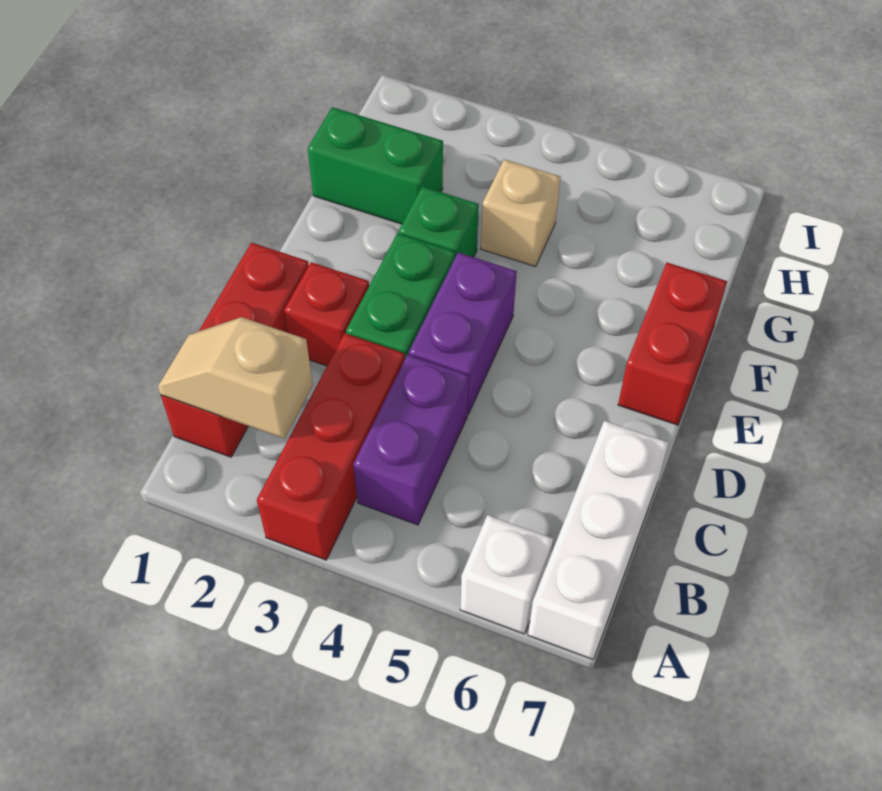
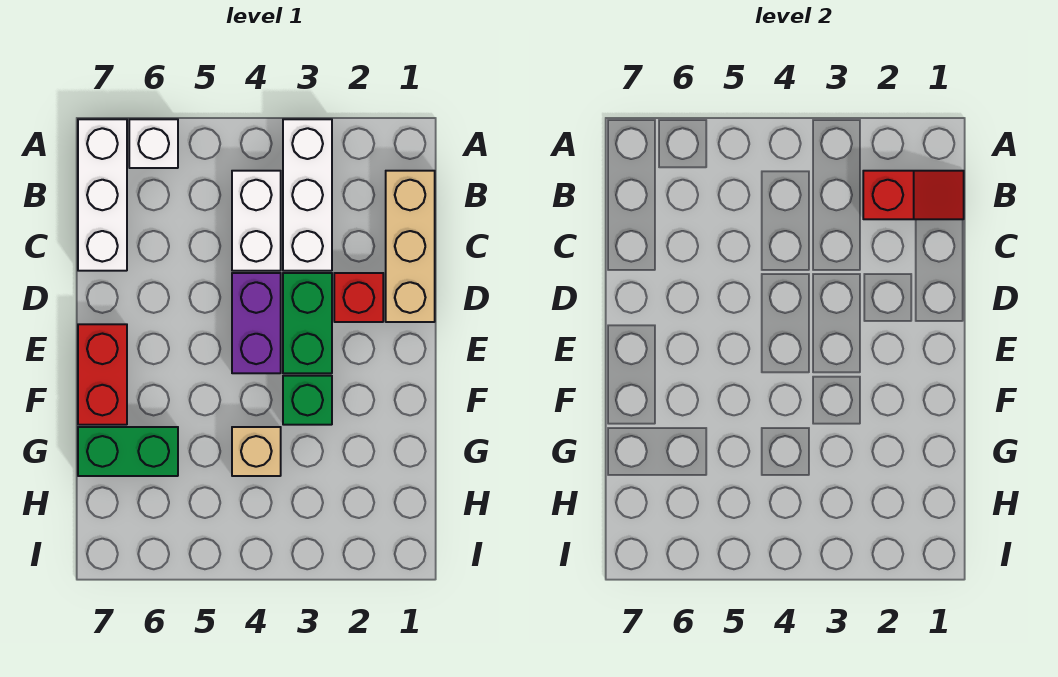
red 1x3 brick [257,333,405,560] -> white 1x3 brick [283,119,332,271]
red 1x3 brick [161,243,309,457] -> tan 1x3 brick [386,171,435,322]
tan 1x2 slope [158,317,313,439] -> red 1x2 slope [863,171,964,219]
purple 1x2 brick [353,355,469,525] -> white 1x2 brick [232,171,281,271]
green 1x2 brick [308,107,443,224] -> green 1x2 brick moved to [78,427,178,476]

